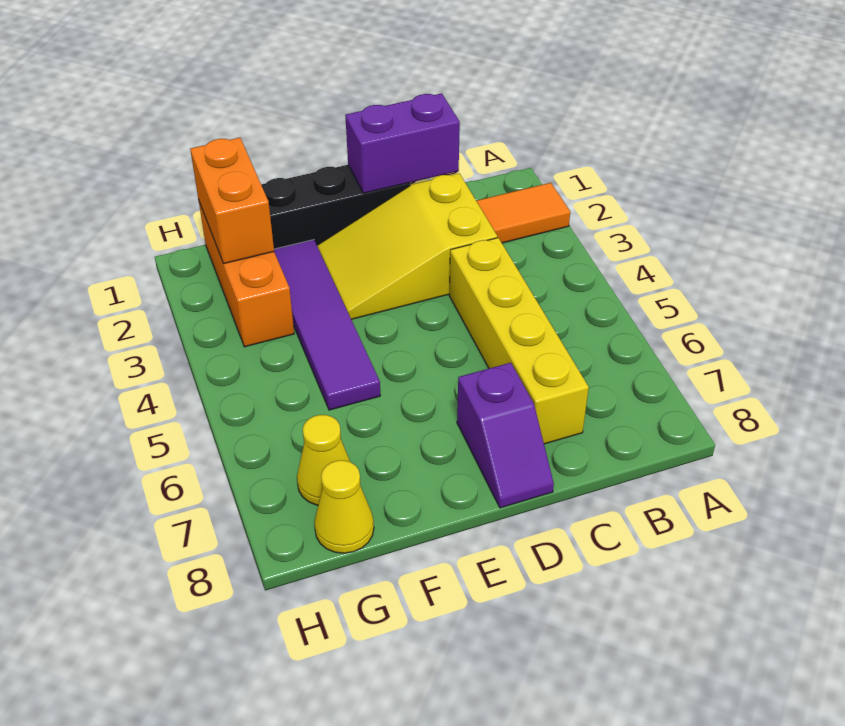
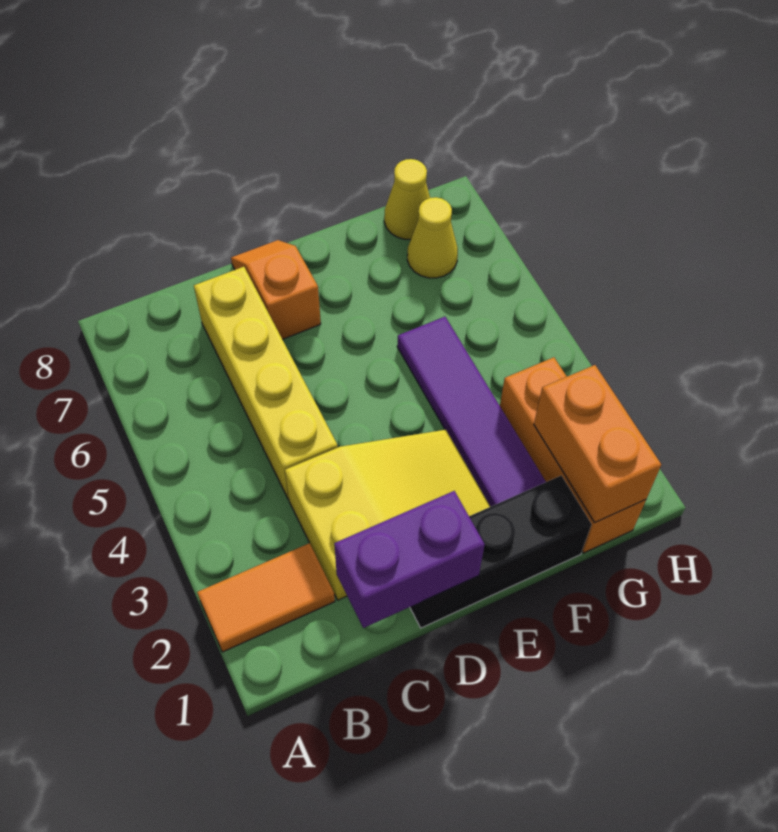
purple 1x2 slope [457,363,554,508] -> orange 1x2 slope [231,240,321,339]

